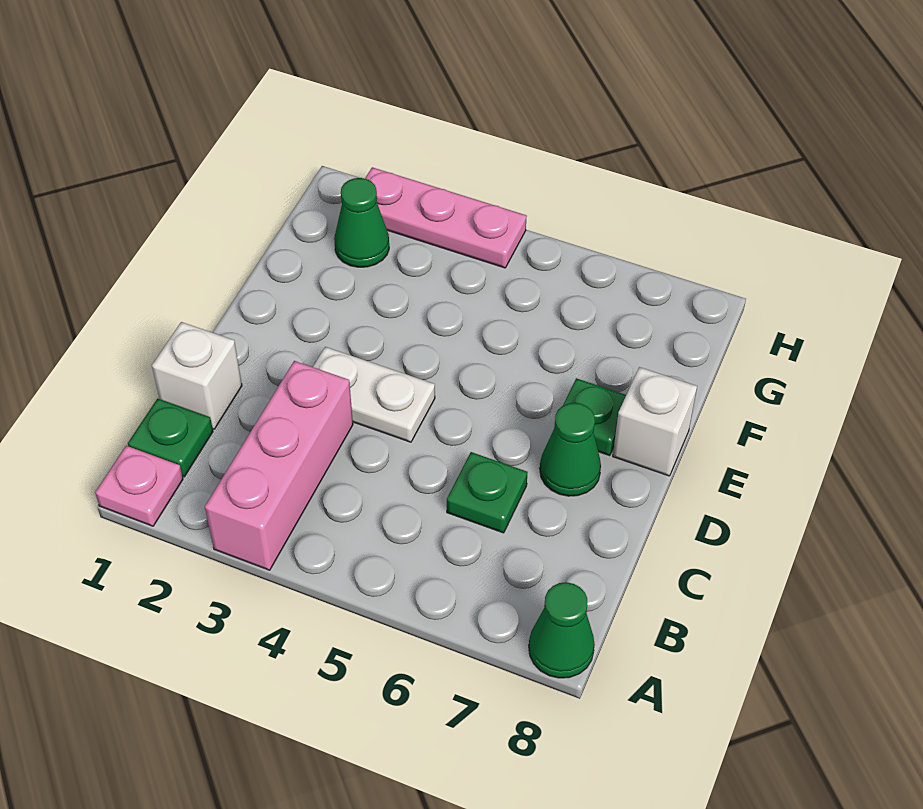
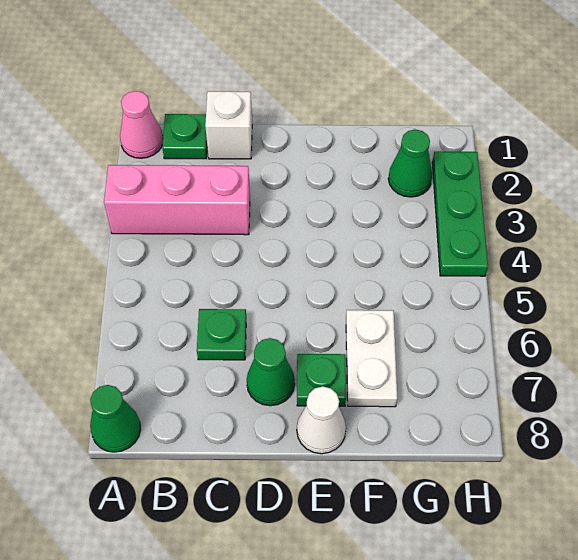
pink 1x1 plate [95,446,183,526] -> pink 1x1 cone [120,91,163,158]
white 1x2 plate [313,347,435,442] -> white 1x2 plate moved to [346,310,397,407]
white 1x1 brick [613,367,697,476] -> white 1x1 cone [297,386,346,454]
pink 1x3 plate [365,167,527,268] -> green 1x3 plate [432,152,488,276]

